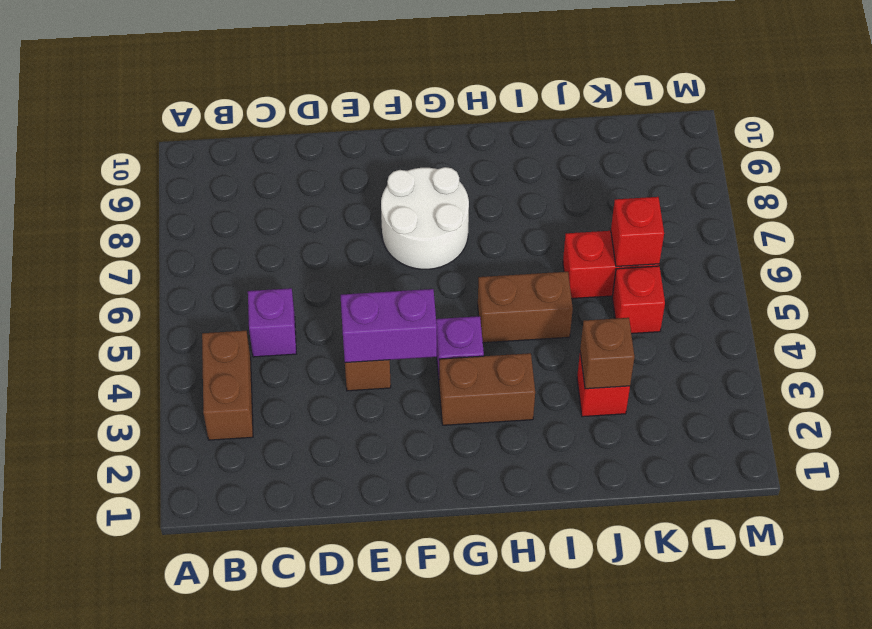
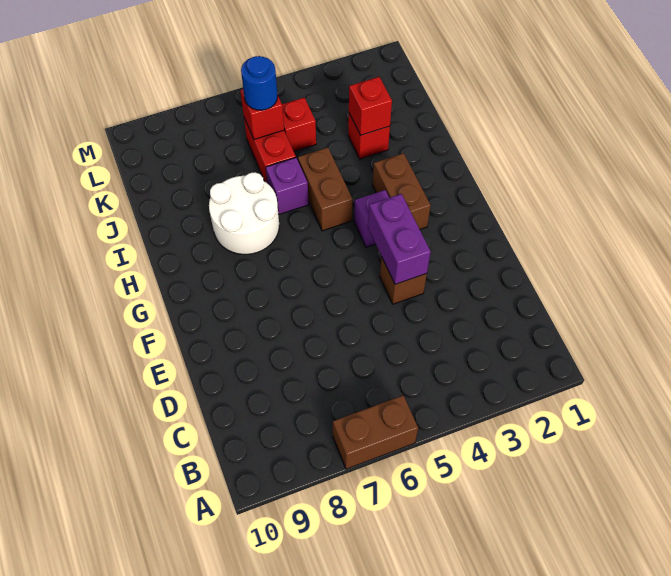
brown 1x2 brick [202,331,253,440] -> brown 1x2 brick moved to [333,395,418,469]
purple 1x1 brick [248,288,296,357] -> purple 1x1 brick moved to [266,158,309,214]
white 2x2 round brick [381,167,469,269] -> white 2x2 round brick moved to [209,172,279,254]
brown 1x1 brick [580,318,634,389] -> red 1x1 brick [349,77,392,135]
none -> blue 1x1 round brick [241,56,278,110]

